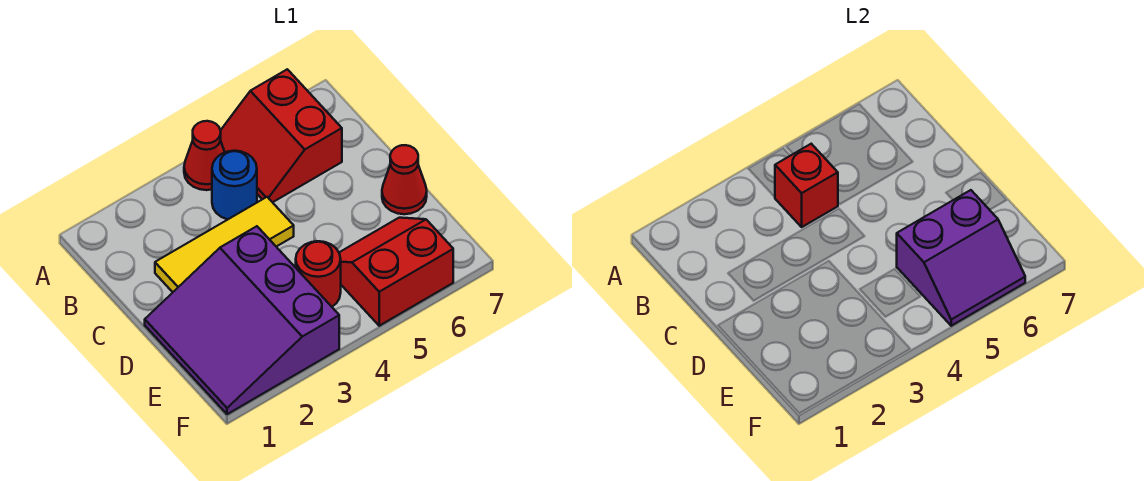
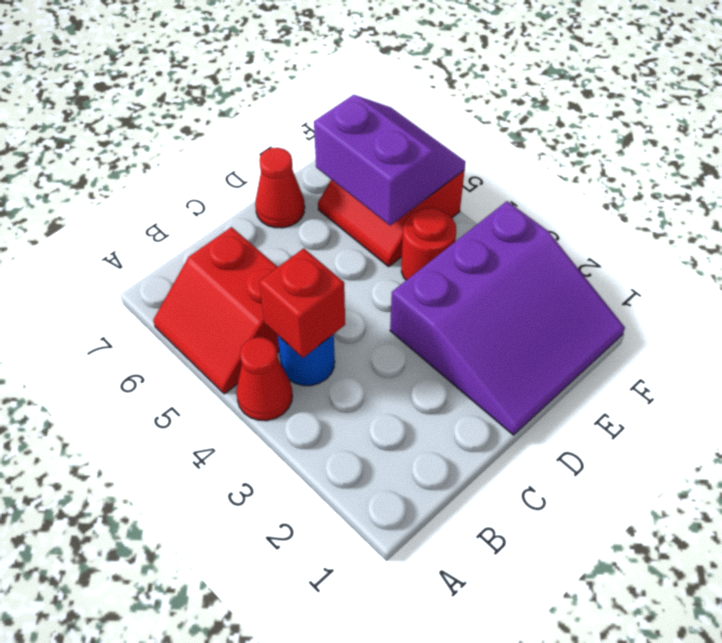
red 2x2 slope [220,69,342,202] -> red 2x2 slope turned to [153,227,279,394]
yellow 1x3 tile [155,197,294,292] -> none

